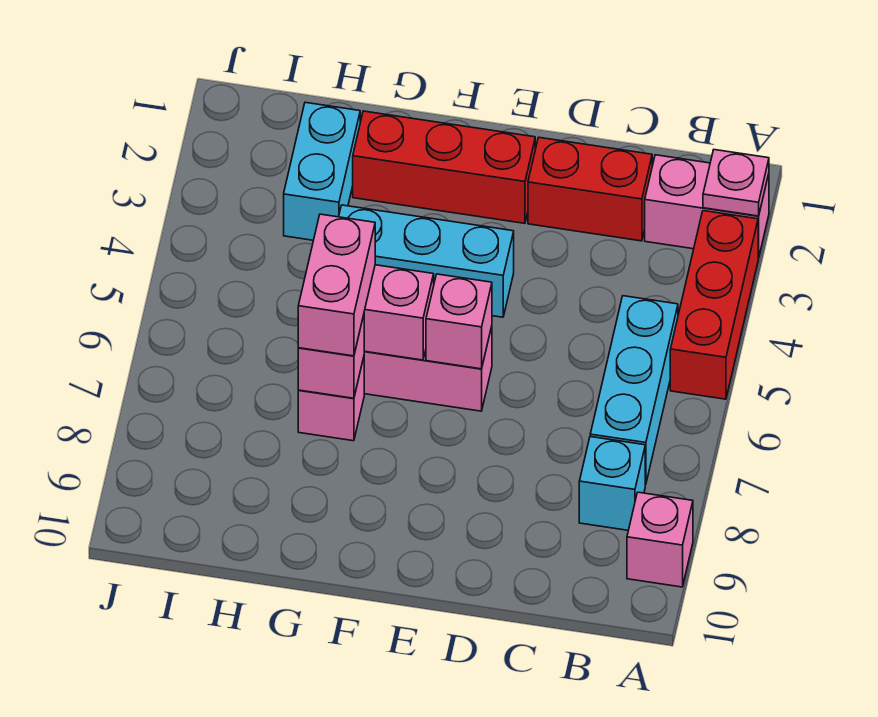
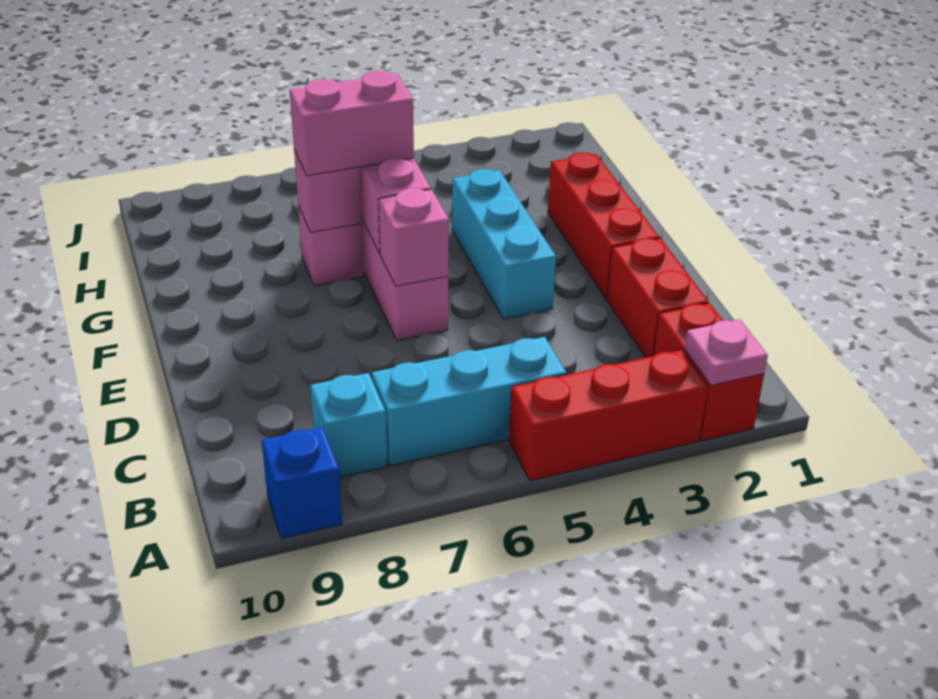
pink 1x2 brick [645,155,769,258] -> red 1x2 brick [653,303,764,441]
pink 1x1 brick [627,492,693,587] -> blue 1x1 brick [262,427,342,538]
cyan 1x2 brick [284,102,360,240] -> none

